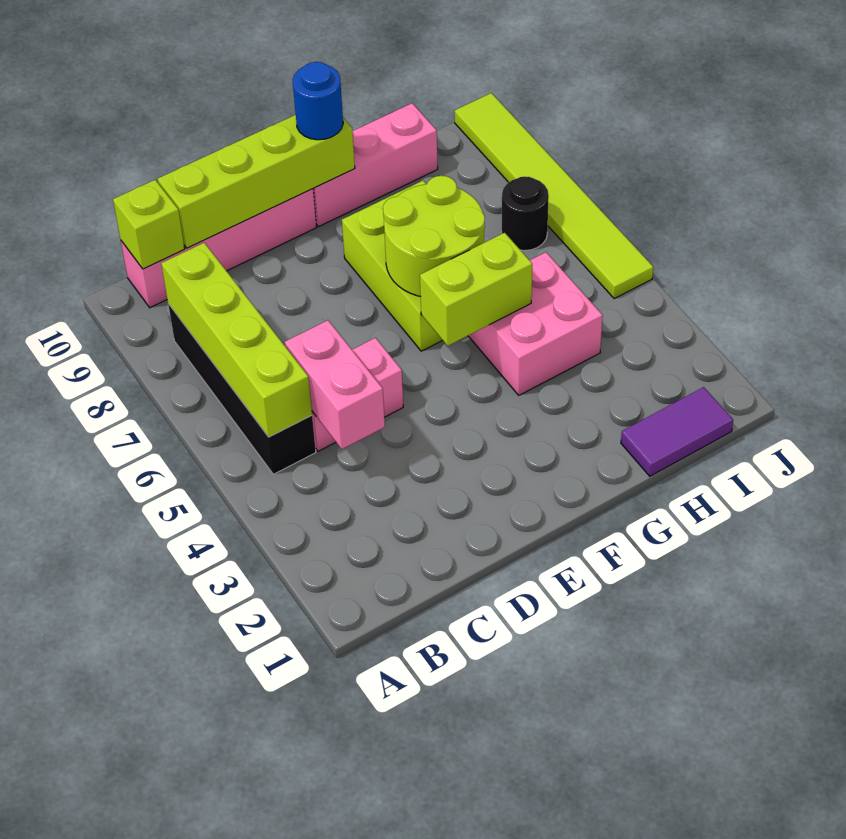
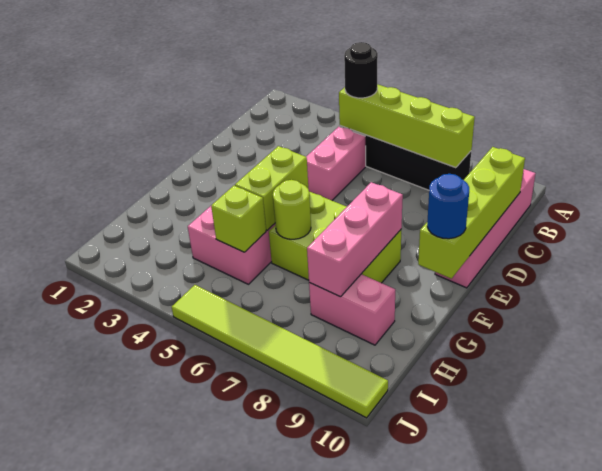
lime 1x1 brick [113,180,185,269] -> lime 1x1 brick moved to [211,186,266,252]
pink 1x2 brick [285,320,385,449] -> pink 1x2 brick moved to [309,274,395,345]
lime 2x2 round brick [383,176,485,297] -> lime 1x1 round brick [273,180,311,239]
pink 1x3 brick [313,103,438,226] -> pink 1x3 brick moved to [307,182,403,297]
purple 1x2 tile [621,387,733,476] -> none
black 1x1 round brick [502,176,549,251] -> black 1x1 round brick moved to [344,42,378,98]

